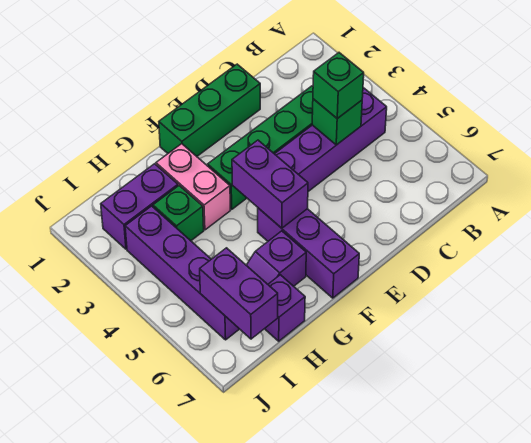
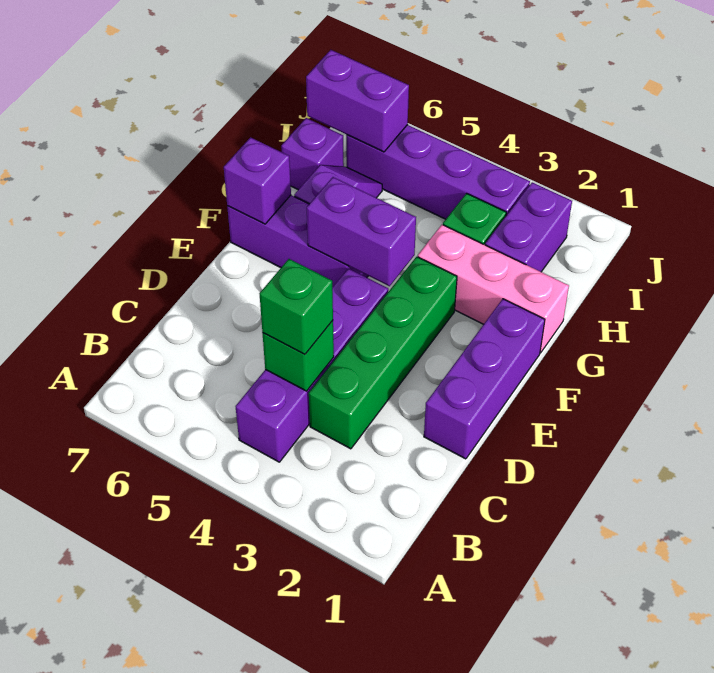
green 1x3 brick [159,64,260,156] -> purple 1x3 brick [424,299,545,459]
none -> purple 1x1 brick [224,137,291,224]
pink 1x2 brick [156,144,230,230] -> pink 1x3 brick [418,225,569,353]

